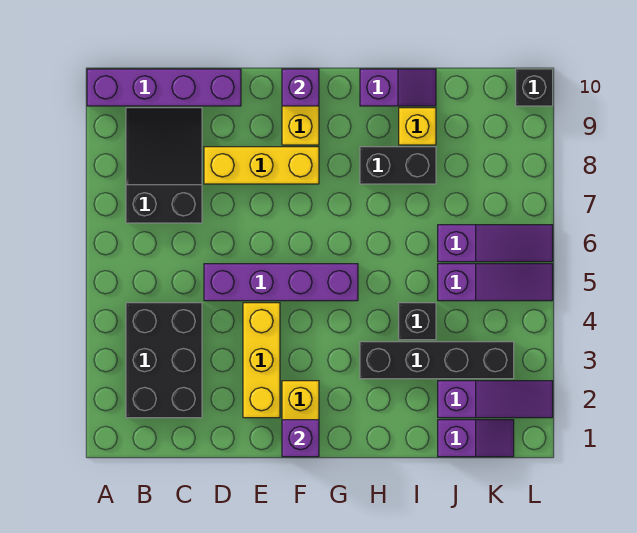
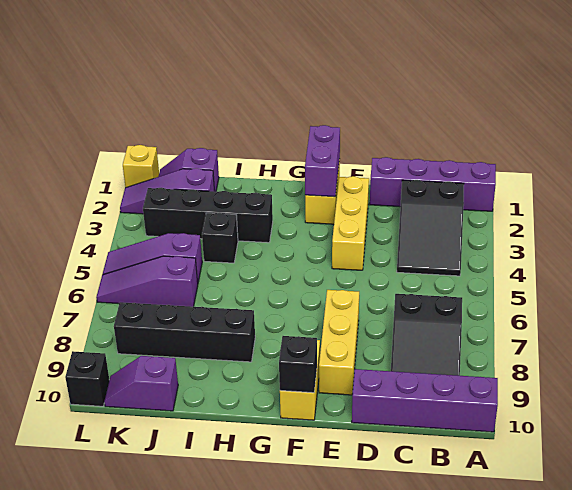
black 2x3 brick [126,303,202,418] -> black 2x3 slope [397,180,464,276]
purple 1x4 brick [204,264,358,301] -> purple 1x4 brick moved to [370,157,496,211]
yellow 1x3 brick [204,147,319,184] -> yellow 1x3 brick turned to [319,290,359,395]
purple 1x1 brick [282,420,319,457] -> purple 1x2 brick [305,125,340,197]
purple 1x1 brick [282,69,319,106] -> black 1x1 brick [279,336,317,393]
black 1x2 brick [360,147,436,184] -> black 1x4 brick [114,302,255,362]
purple 1x2 slope [360,69,436,106] -> purple 1x2 slope moved to [104,356,178,411]
yellow 1x1 brick [399,108,436,145] -> yellow 1x1 brick moved to [123,145,159,188]

